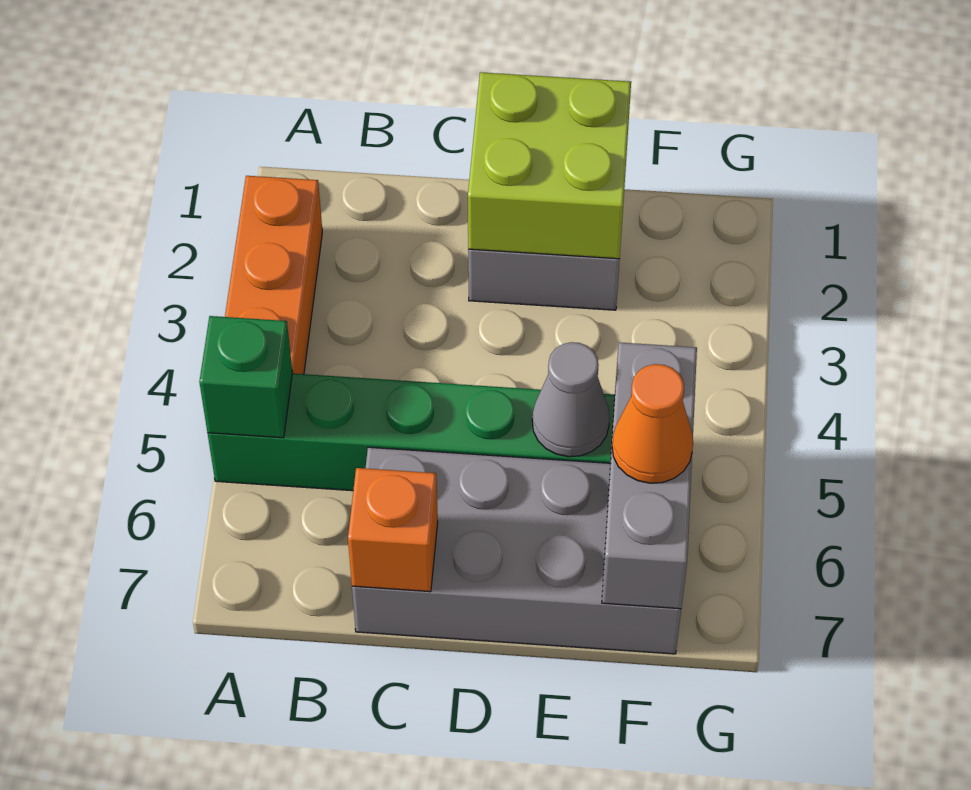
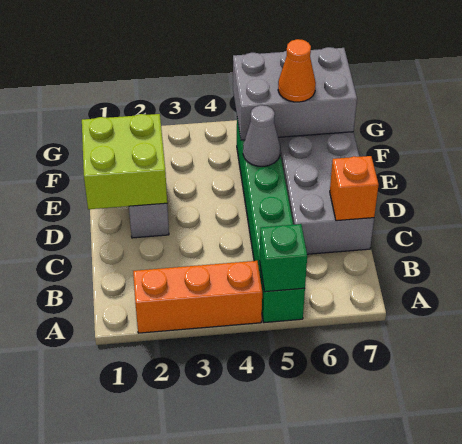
grey 1x3 brick [602,342,697,609] -> grey 2x3 brick [233,47,357,140]

